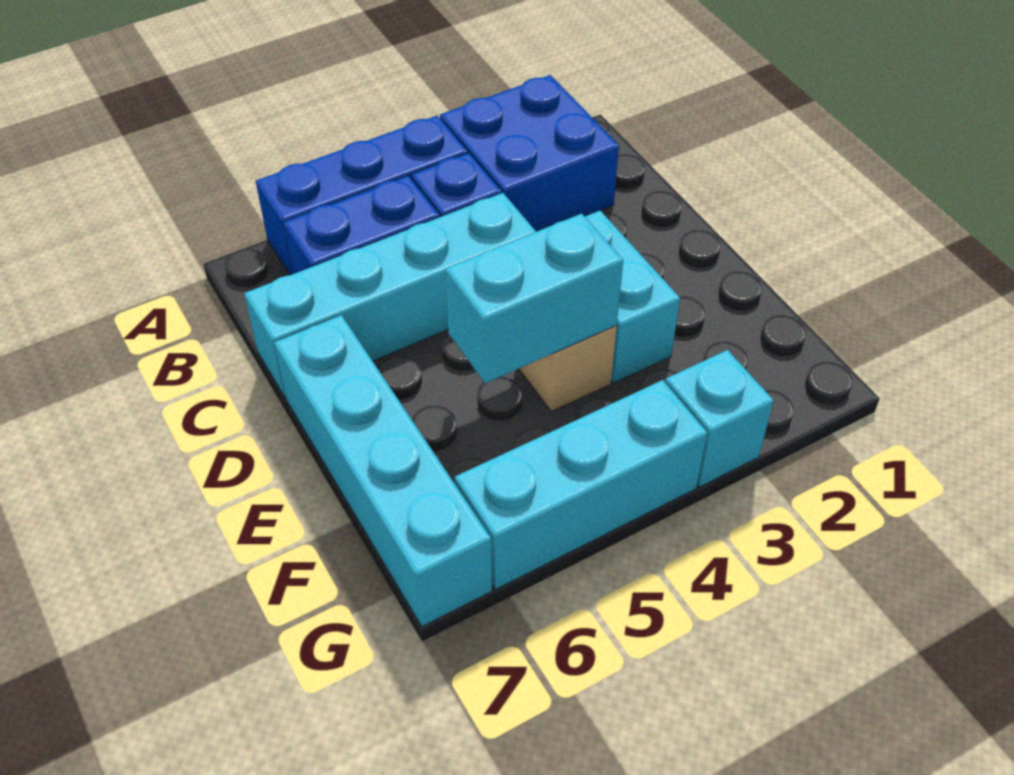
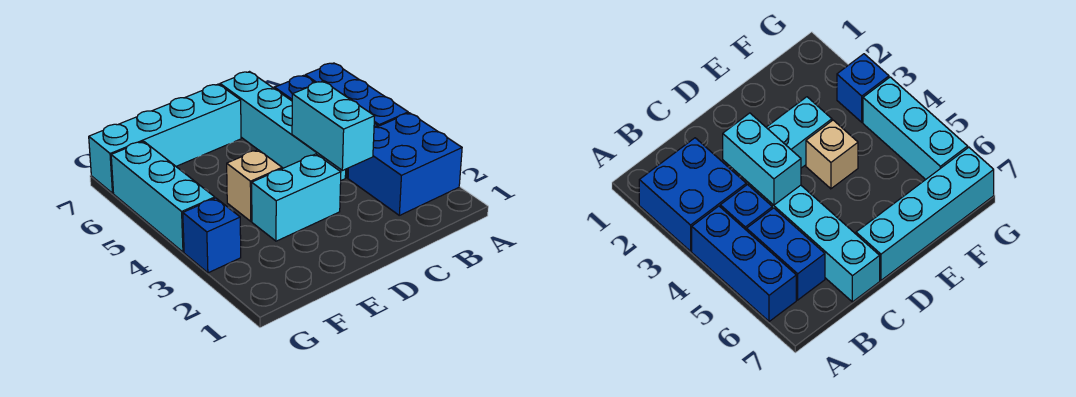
cyan 1x2 brick [445,214,623,383] -> cyan 1x2 brick moved to [292,81,375,170]
cyan 1x1 brick [665,350,774,487] -> blue 1x1 brick [183,198,241,273]

